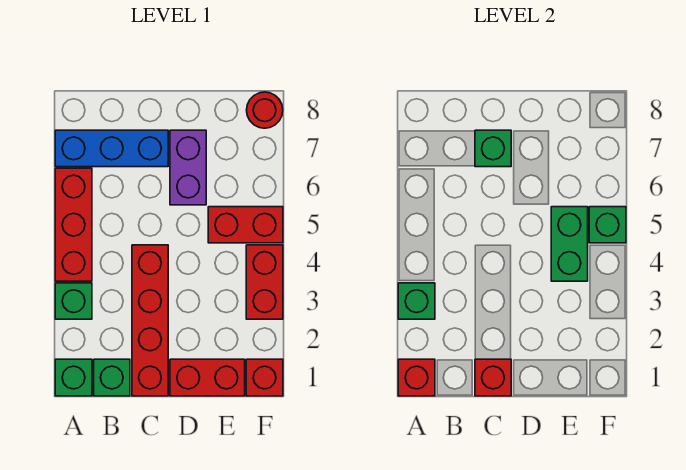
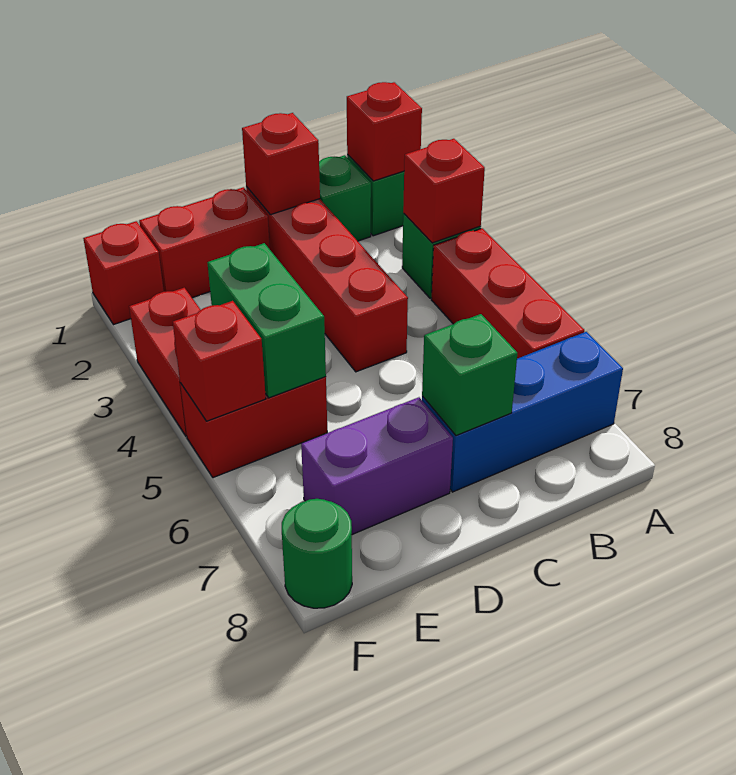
green 1x1 brick [398,283,435,319] -> red 1x1 brick [403,139,485,243]
purple 1x2 brick [170,130,206,205] -> purple 1x2 brick turned to [301,397,453,535]
green 1x1 brick [589,207,626,243] -> red 1x1 brick [173,301,266,421]
red 1x1 round brick [247,92,283,128] -> green 1x1 round brick [282,499,352,608]

